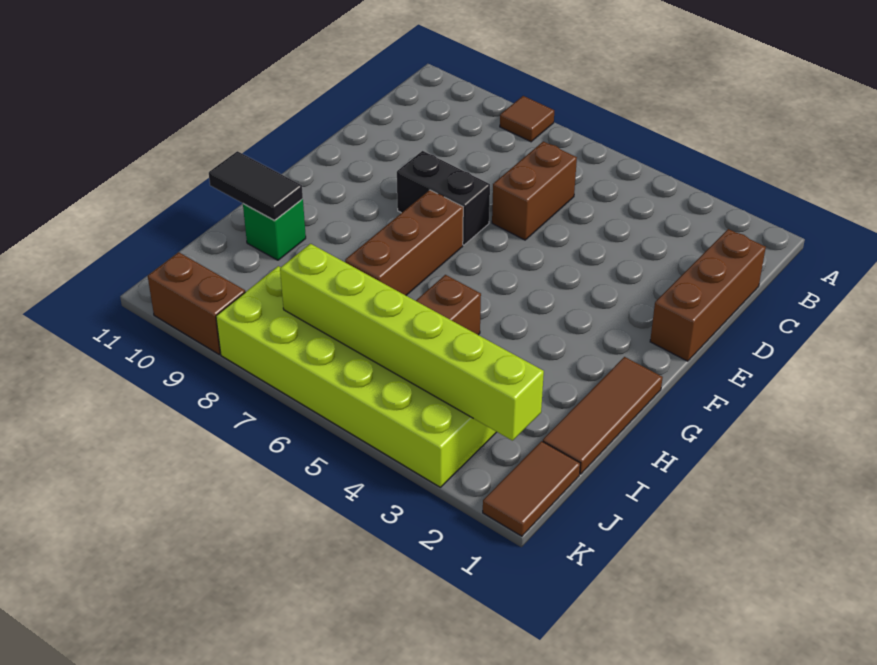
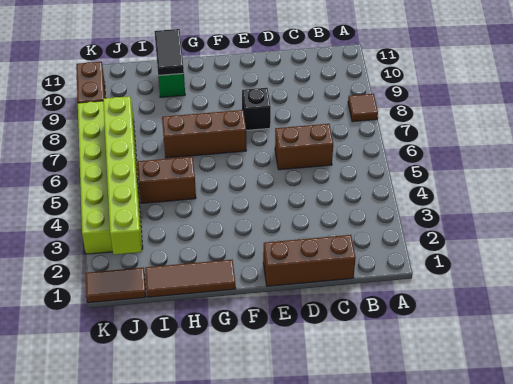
black 1x2 brick [397,151,490,245] -> black 1x1 brick [242,88,271,130]

